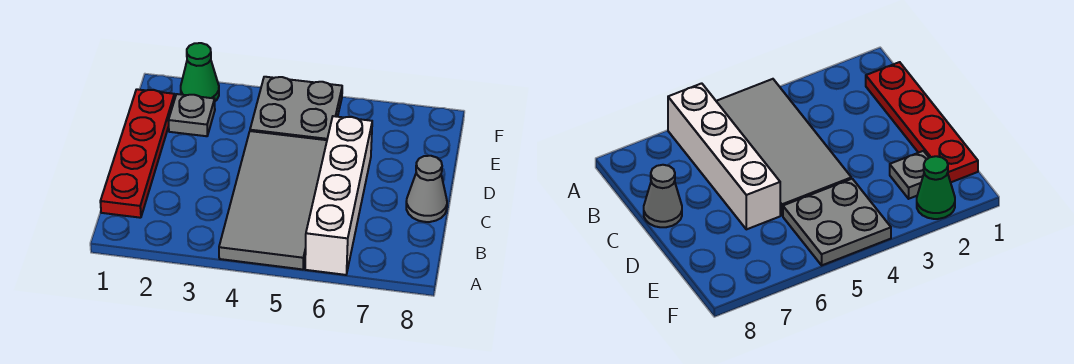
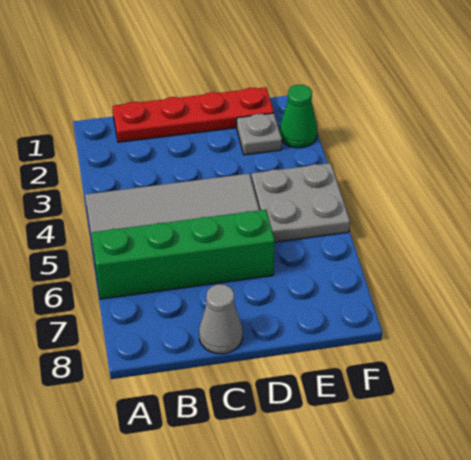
white 1x4 brick [305,116,372,275] -> green 1x4 brick [92,210,275,299]

